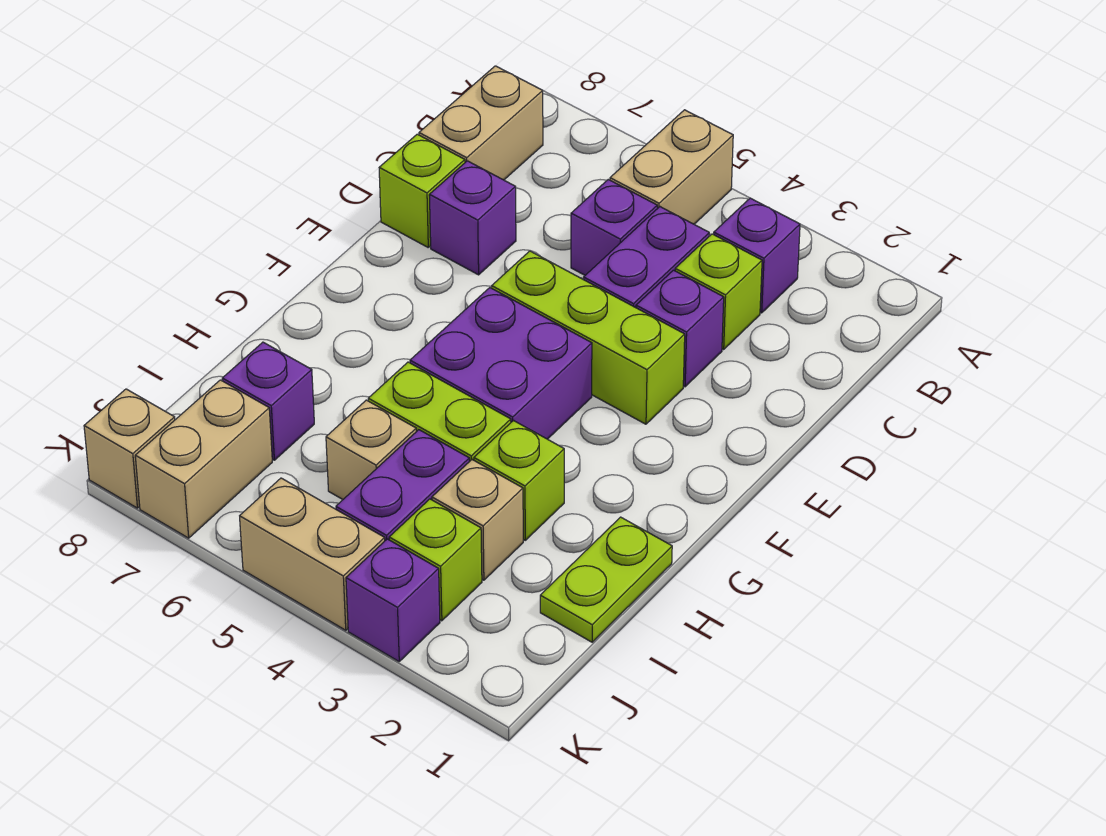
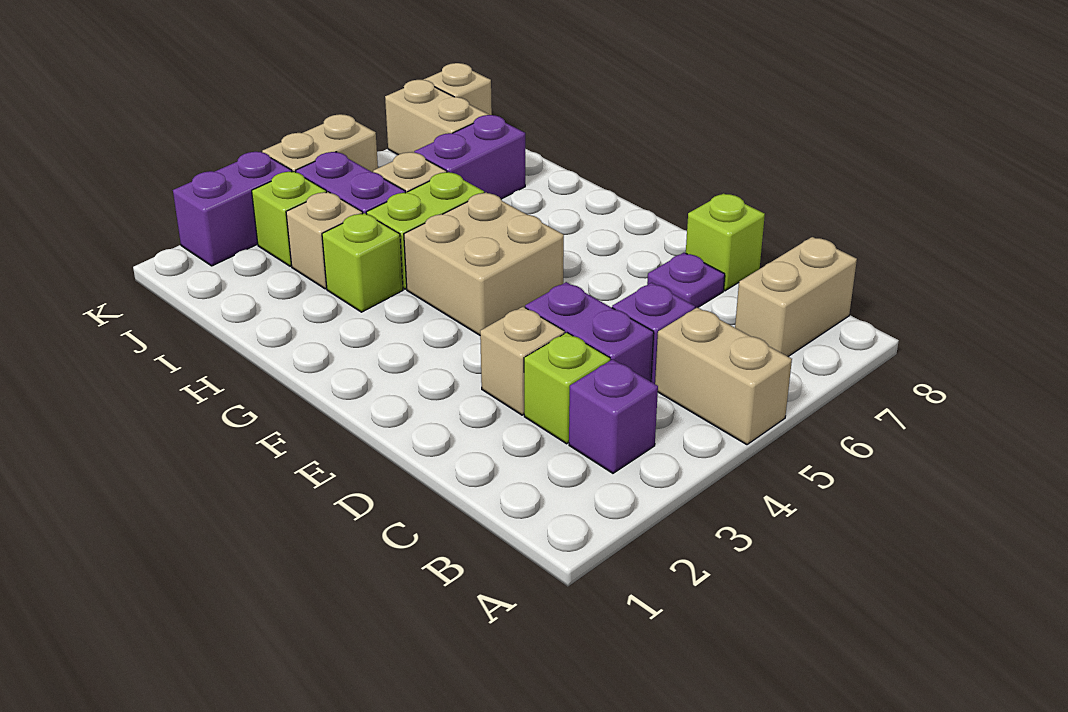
tan 1x2 brick [419,66,543,180] -> tan 1x2 brick turned to [735,237,857,356]
purple 1x1 brick [636,270,724,387] -> tan 1x1 brick [480,307,565,415]
purple 1x1 brick [429,161,516,275] -> purple 1x1 plate [647,253,725,308]
lime 1x3 brick [492,251,685,424] -> none
purple 2x2 brick [410,288,592,439] -> tan 2x2 brick [404,192,564,335]
lime 1x2 plate [540,517,672,642] -> none
purple 1x1 brick [222,342,314,460] -> purple 1x2 brick [414,115,525,199]
purple 1x1 brick [346,539,440,661] -> purple 1x2 brick [173,152,292,266]

